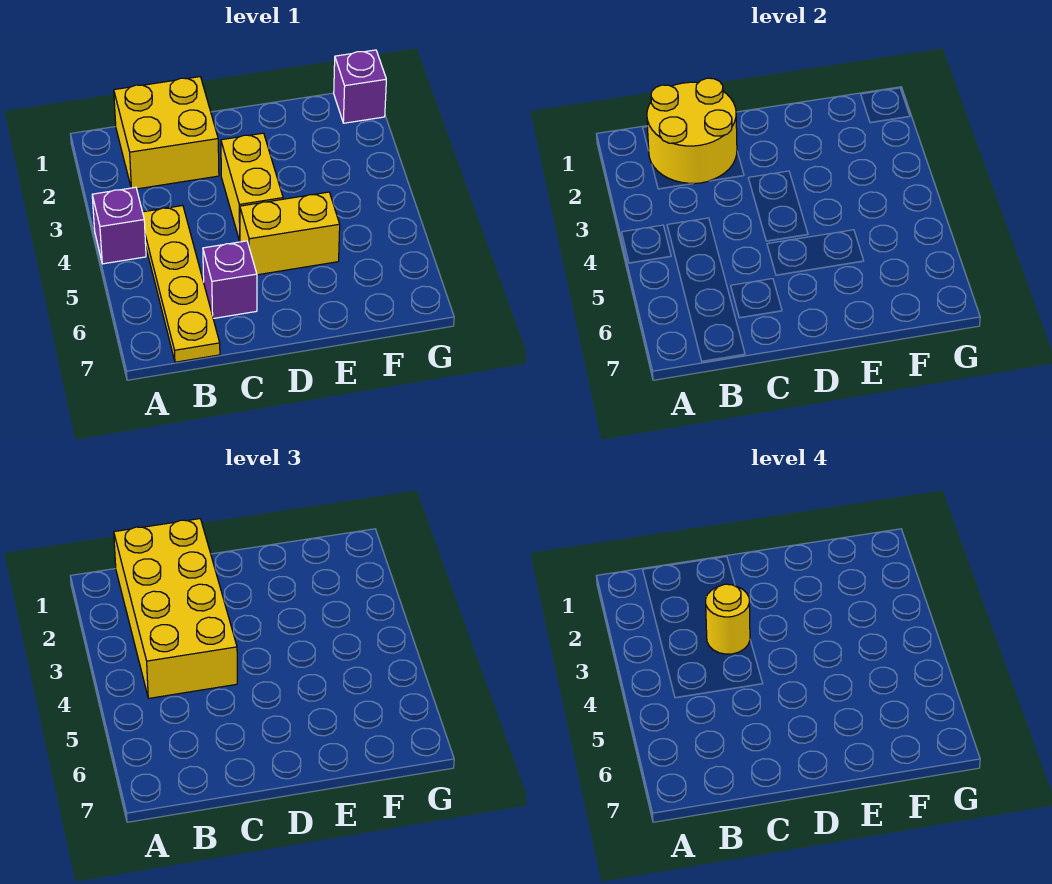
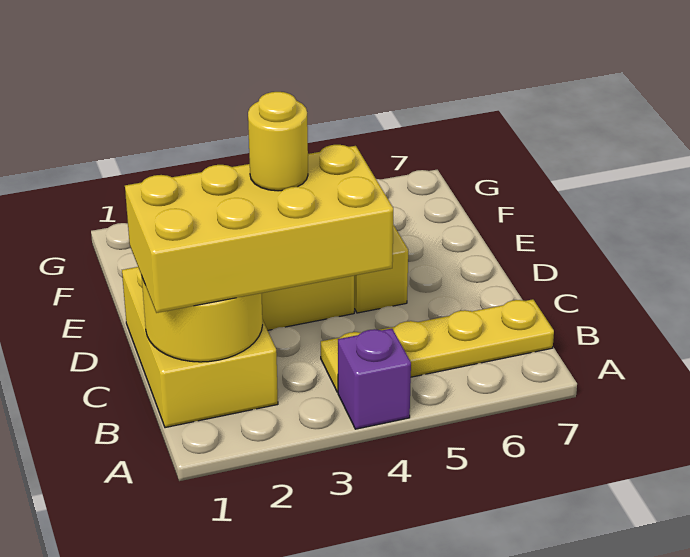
yellow 2x2 brick [114,77,219,189] -> yellow 2x3 brick [122,267,278,428]
purple 1x1 brick [203,241,257,318] -> none
purple 1x1 brick [334,50,386,123] -> none

